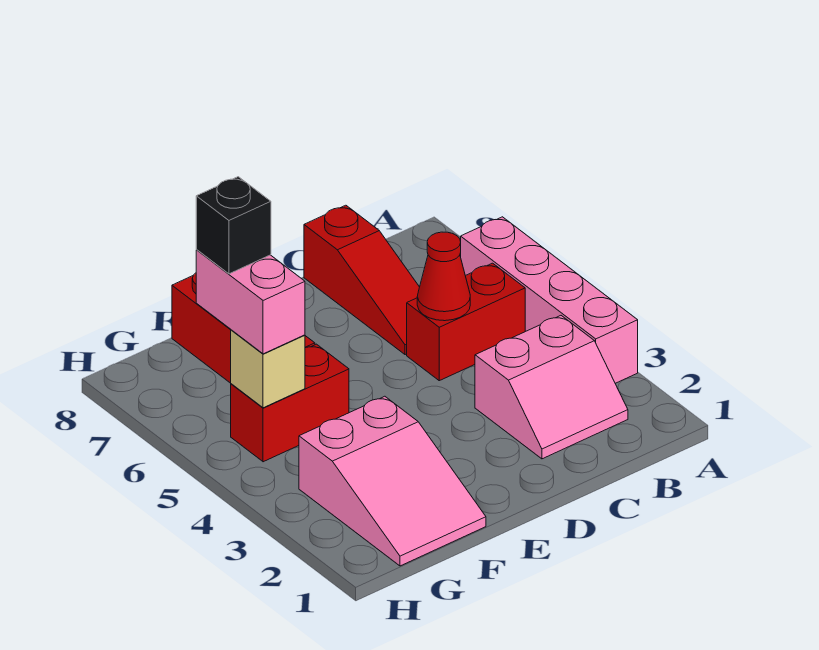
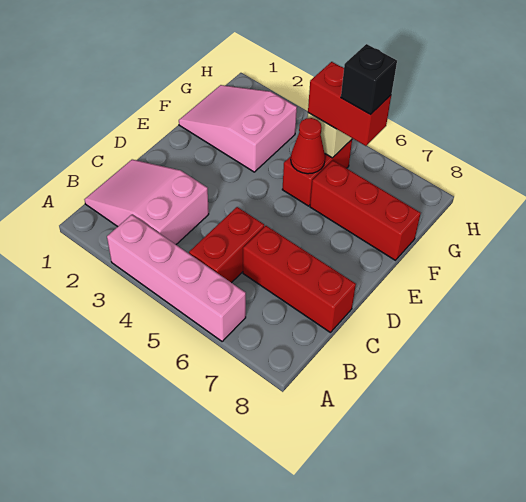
pink 2x2 slope [475,316,628,459] -> pink 2x3 slope [84,159,209,244]
red 1x1 cone [417,232,470,321] -> red 1x1 cone moved to [291,118,325,174]
red 1x3 slope [304,205,419,355] -> red 1x3 brick [243,226,356,332]
pink 1x2 brick [196,250,305,354] -> red 1x2 brick [308,62,391,146]

